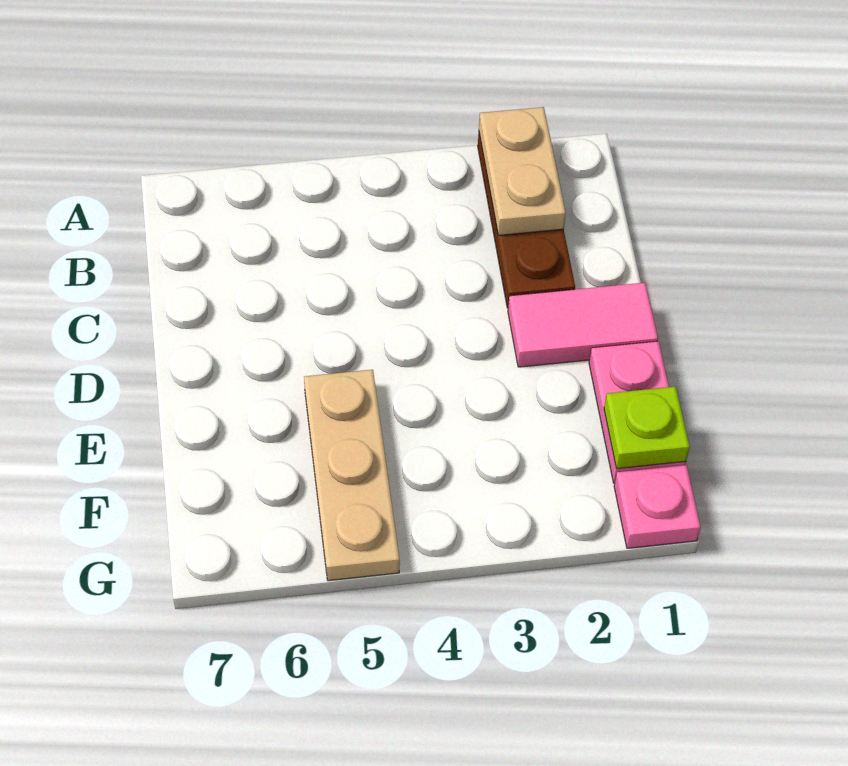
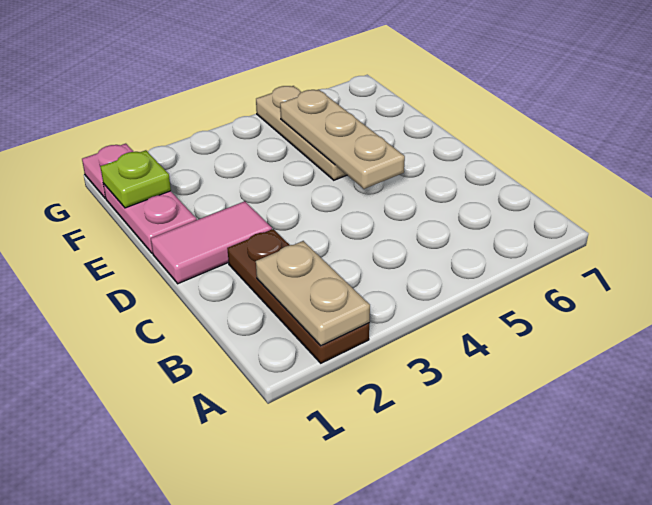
none -> tan 1x3 plate [280,90,405,189]

